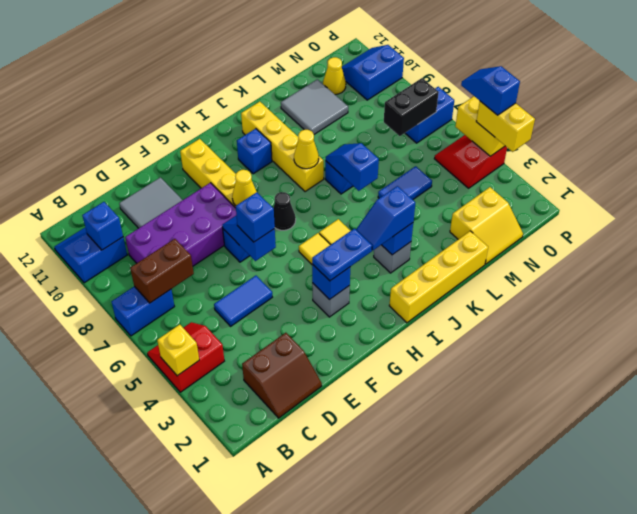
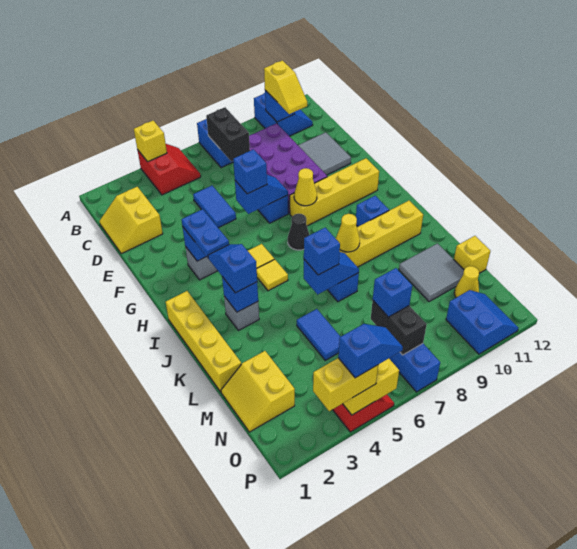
brown 1x2 brick [130,239,194,303] -> black 1x2 brick [206,107,250,161]
none -> yellow 1x2 slope [264,60,307,114]
brown 2x2 slope [242,333,322,418] -> yellow 2x2 slope [100,187,163,254]
none -> blue 1x1 brick [304,228,340,275]
none -> yellow 1x1 brick [454,236,490,273]
none -> blue 1x1 brick [373,268,412,317]

